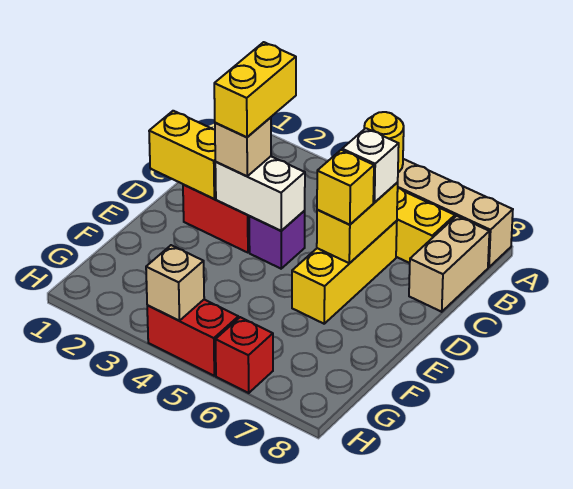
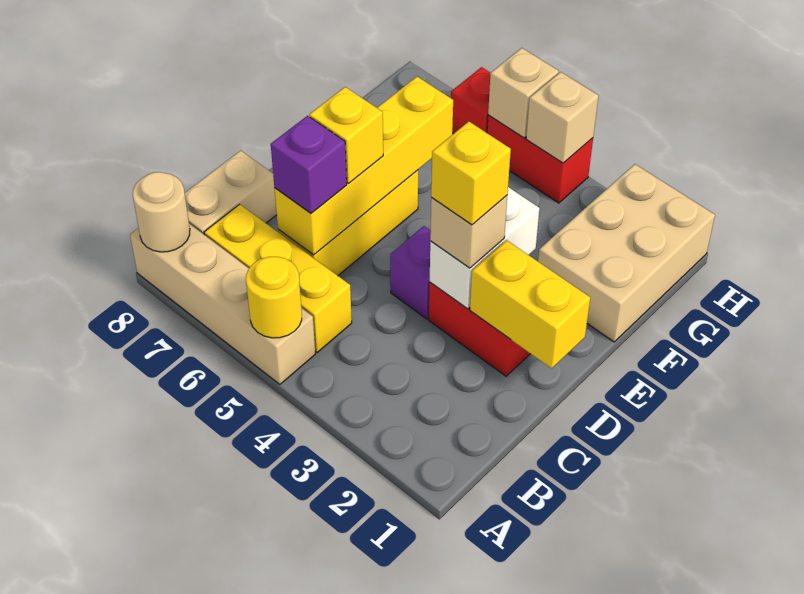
none -> tan 1x1 round brick [133,172,190,252]
yellow 1x2 brick [214,42,296,137] -> yellow 1x1 brick [431,122,511,225]
yellow 1x2 brick [317,183,398,263] -> yellow 1x4 brick [274,77,453,255]
white 1x1 brick [342,128,399,203] -> purple 1x1 brick [271,116,347,213]
white 1x2 brick [215,156,305,231] -> white 1x2 brick turned to [430,187,539,309]
none -> tan 2x3 brick [538,164,715,342]
none -> tan 1x1 brick [488,48,559,138]

